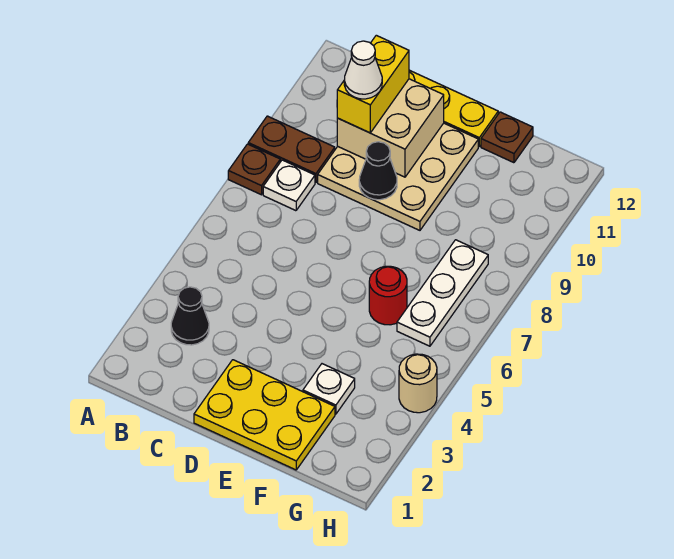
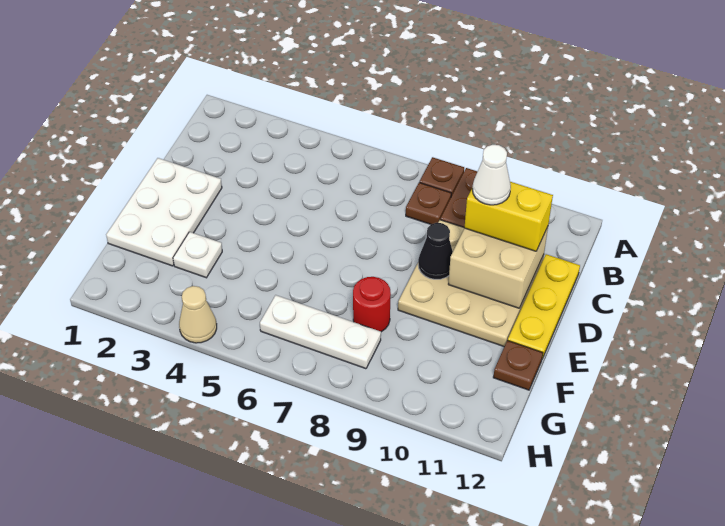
black 1x1 cone [171,287,209,345] -> none
white 1x1 plate [263,160,315,211] -> brown 1x1 plate [406,183,451,224]
yellow 2x3 plate [194,360,335,470] -> white 2x3 plate [106,158,222,266]
red 1x1 round brick [369,266,407,325] -> red 1x1 round brick moved to [353,277,391,332]
tan 1x1 round brick [399,354,437,413] -> tan 1x1 cone [179,286,217,343]

